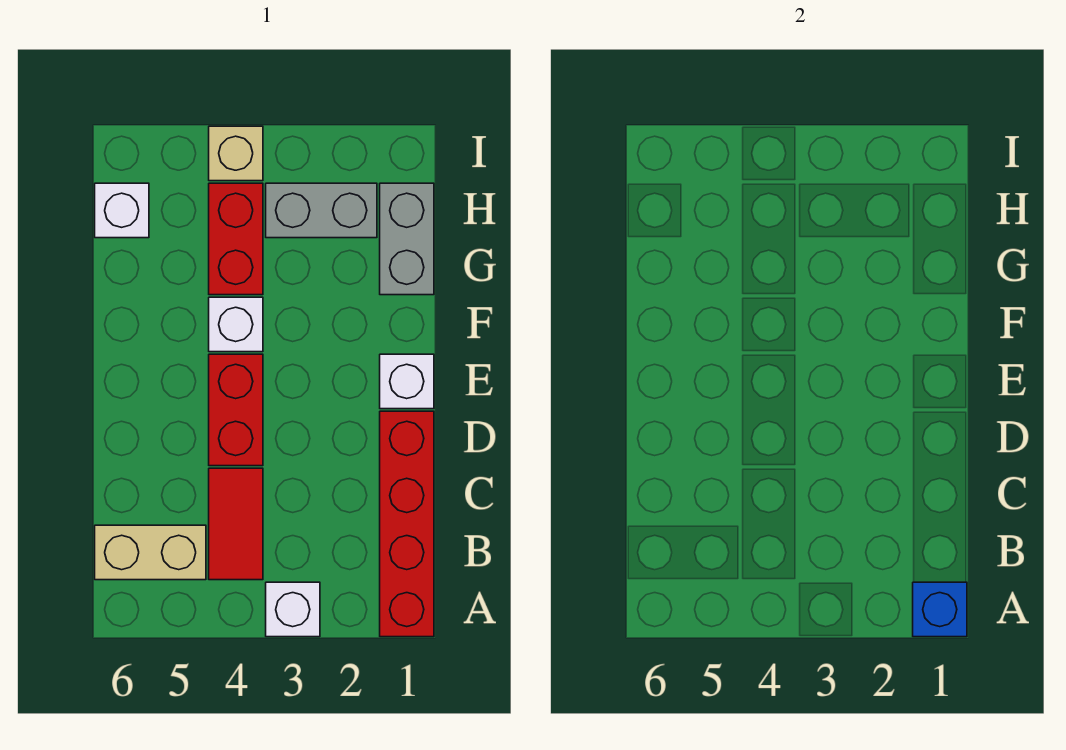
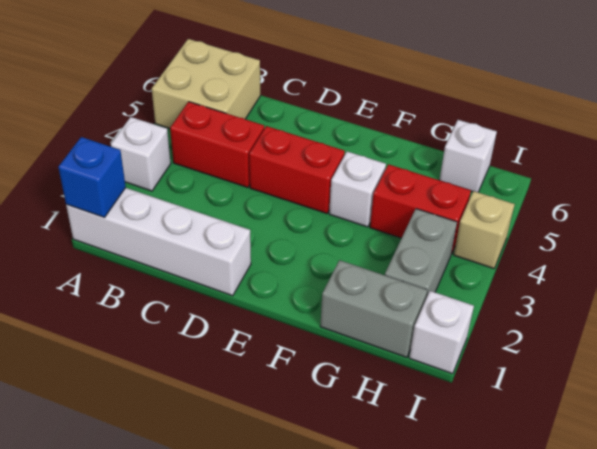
red 1x4 brick [380,411,434,637] -> white 1x4 brick [66,188,251,296]
red 1x2 tile [209,468,263,580] -> red 1x2 brick [170,102,264,188]
tan 1x2 brick [95,525,206,580] -> tan 2x2 brick [152,39,260,128]
white 1x1 brick [380,354,434,409] -> white 1x1 brick moved to [409,291,474,374]

